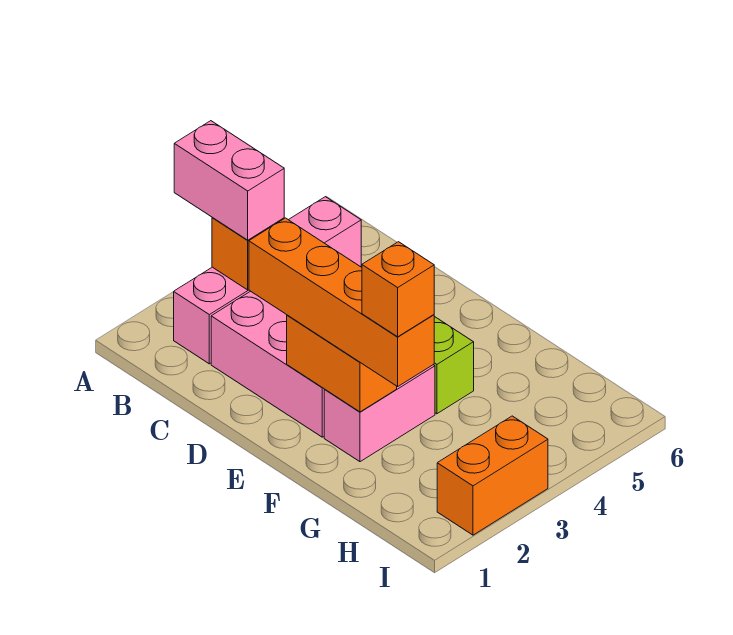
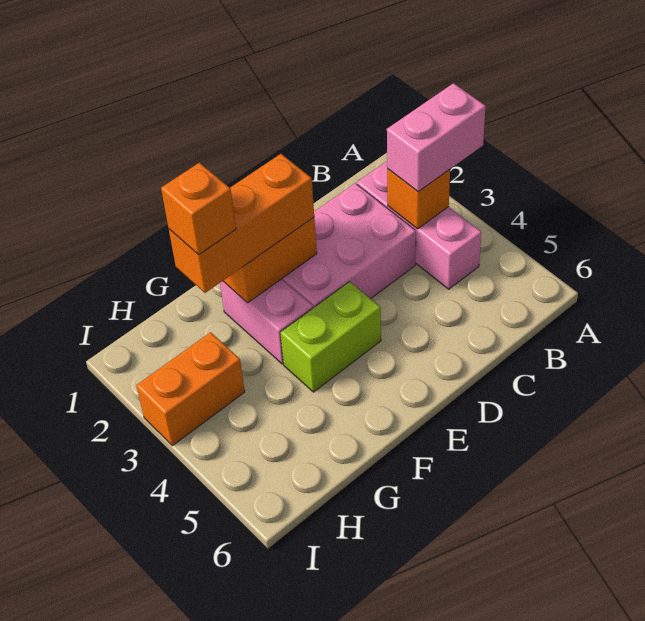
pink 1x4 brick [174,197,361,364] -> pink 1x3 brick [357,161,481,289]
orange 1x4 brick [249,218,434,386] -> orange 1x3 brick [169,154,314,293]
orange 1x2 brick [437,416,548,535] -> orange 1x2 brick turned to [136,332,245,446]

